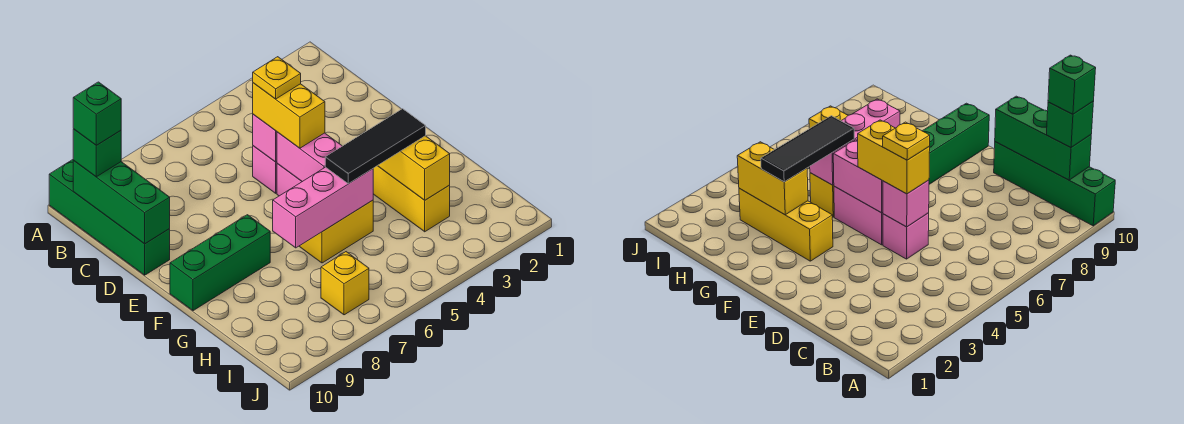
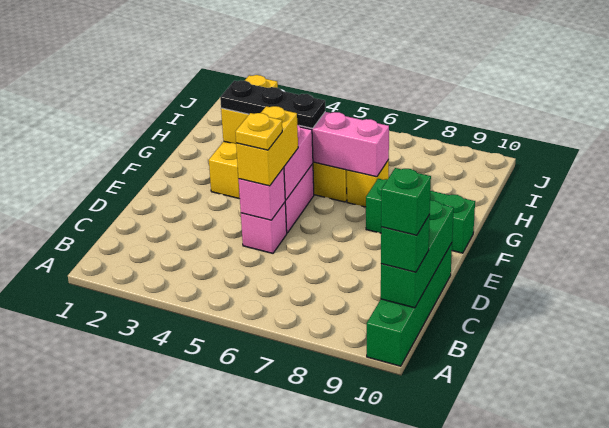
black 1x3 tile [325,109,426,184] -> black 1x3 plate [220,80,325,128]
yellow 1x1 brick [321,252,369,315] -> yellow 1x1 brick moved to [347,160,389,207]

